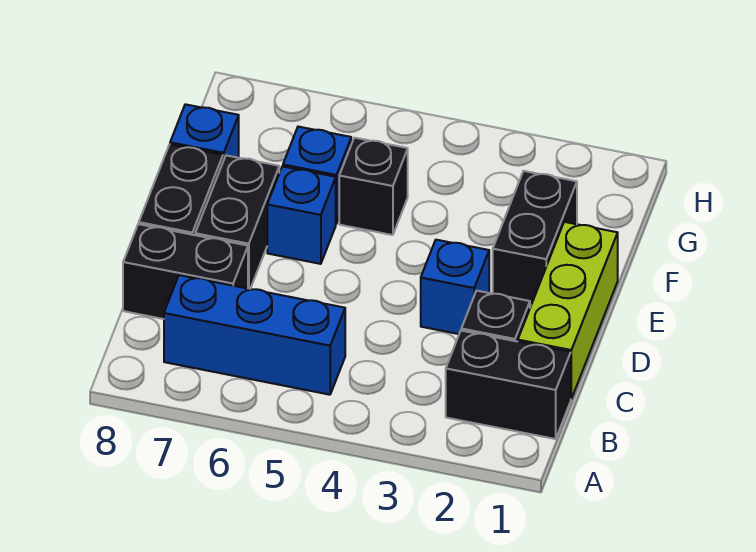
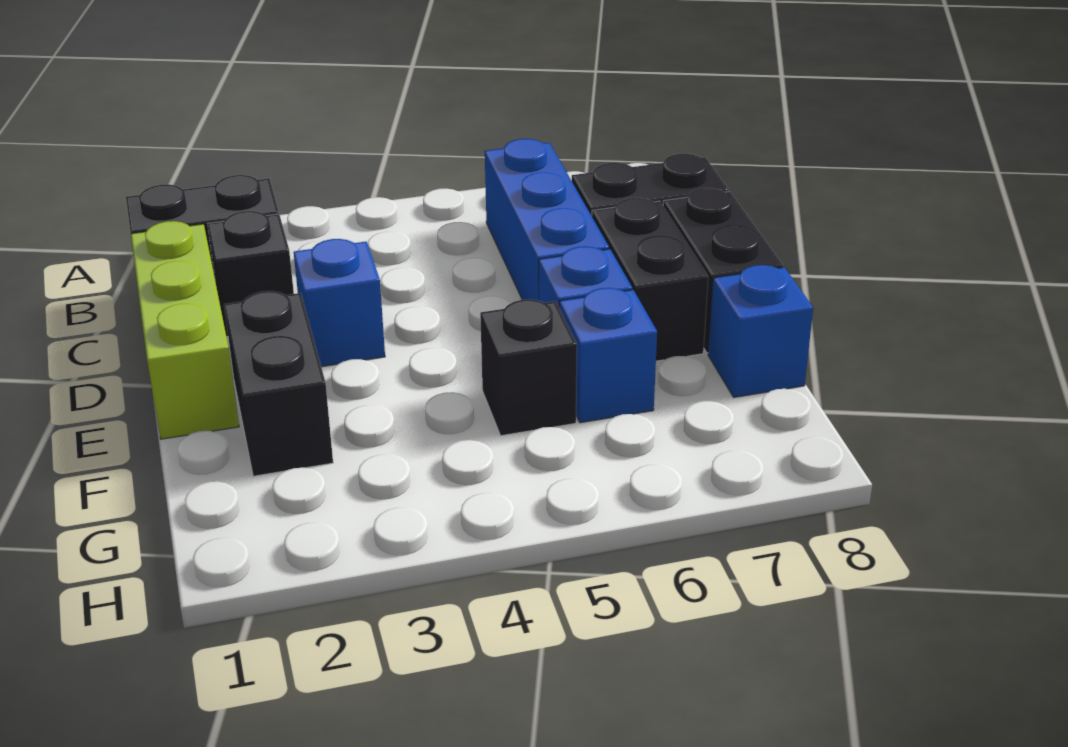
blue 1x3 brick [164,275,345,395] -> blue 1x3 brick turned to [485,139,609,301]

